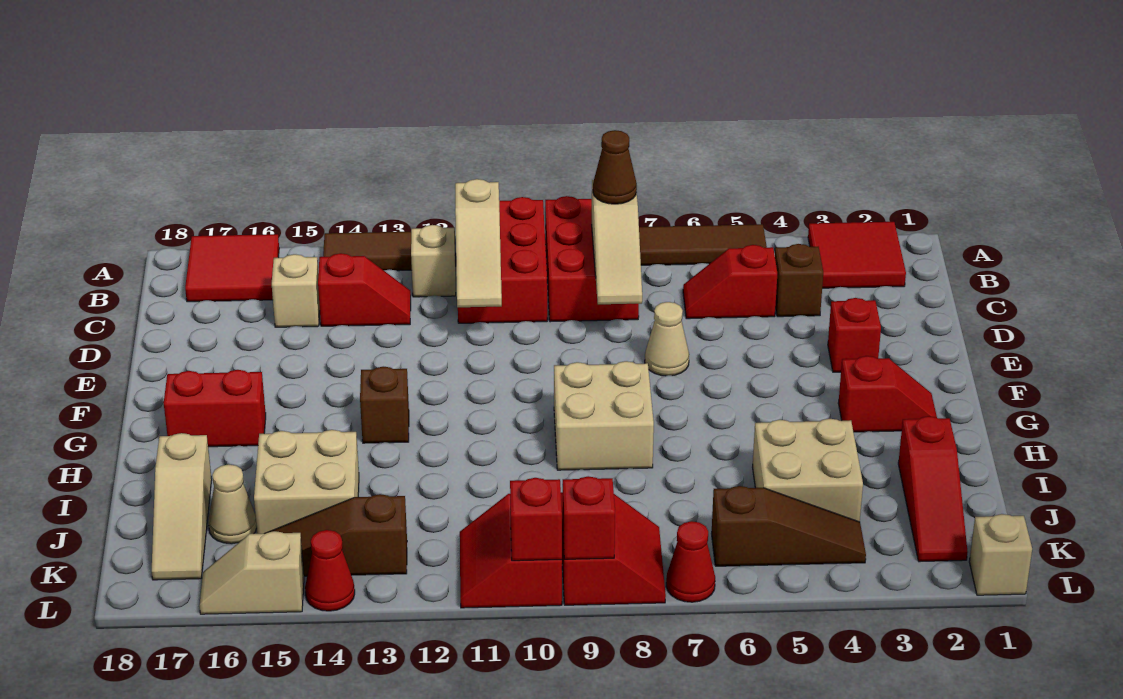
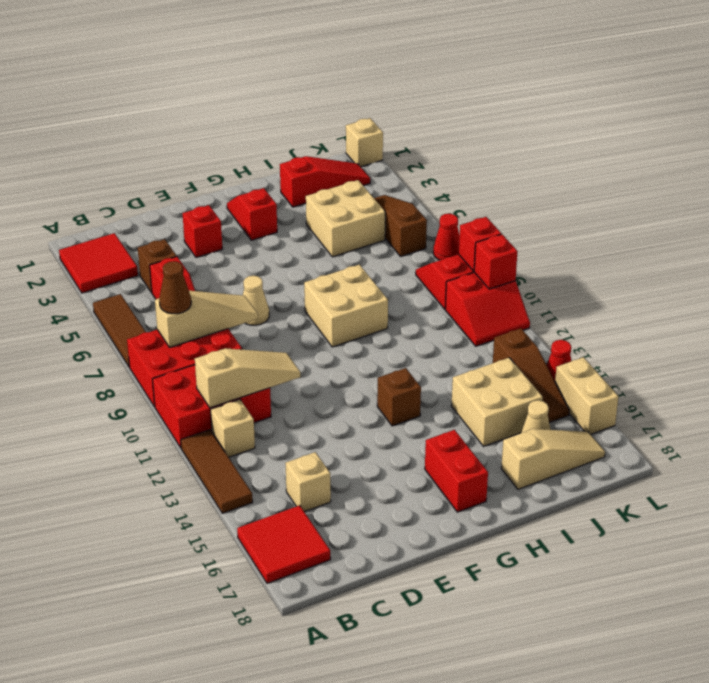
red 1x2 slope [318,253,411,326] -> none
tan 1x2 slope [200,531,304,614] -> tan 1x2 brick [555,357,618,435]

